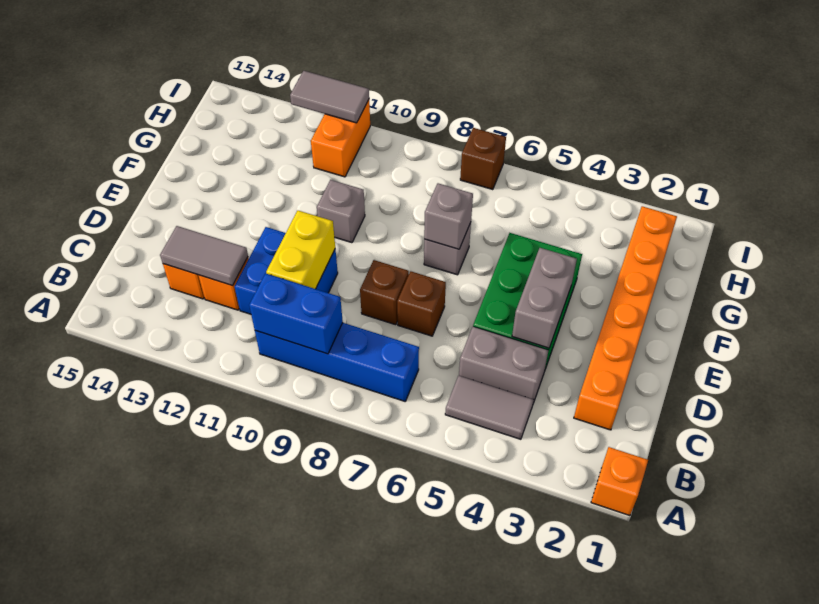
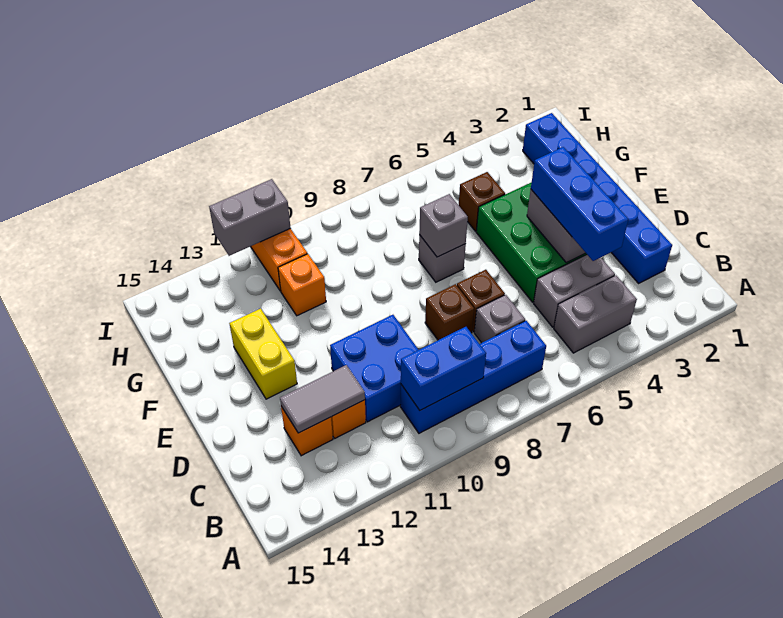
orange 1x1 brick [591,447,648,516] -> orange 1x1 brick moved to [278,254,326,316]
grey 1x2 tile [445,376,534,439] -> grey 1x2 brick [554,275,637,353]
orange 1x6 brick [574,206,677,430] -> blue 1x6 brick [523,113,672,283]
none -> blue 1x3 brick [531,147,628,261]
yellow 1x2 brick [266,211,335,289] -> yellow 1x2 brick moved to [229,309,297,399]
grey 1x1 brick [317,180,365,243] -> grey 1x1 brick moved to [474,295,525,343]
brown 1x1 brick [460,128,506,190] -> brown 1x1 brick moved to [459,172,505,231]
grey 1x2 tile [290,71,369,123] -> grey 1x2 brick [209,179,290,256]

